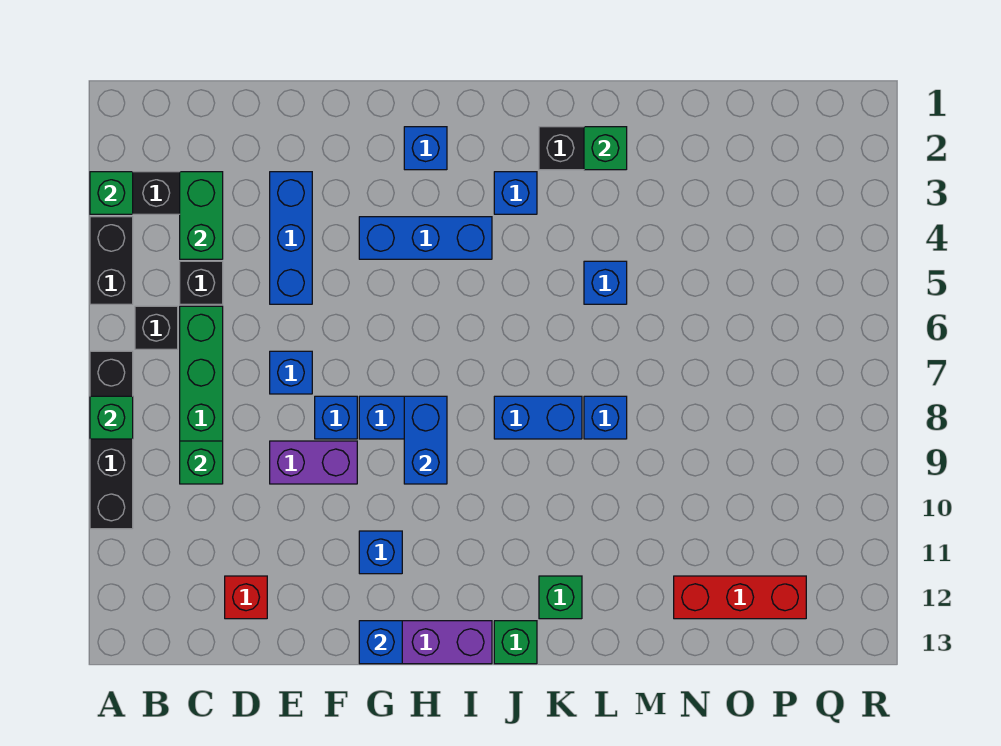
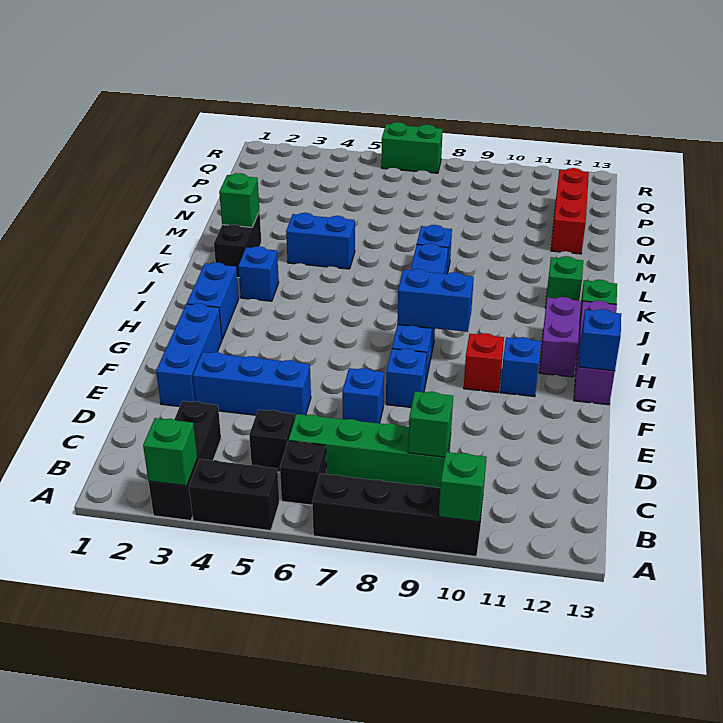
green 1x1 brick [90,396,133,439] -> green 1x1 brick moved to [439,452,487,522]
green 1x2 brick [180,172,223,259] -> green 1x2 brick moved to [381,122,443,173]
red 1x1 brick [225,576,267,619] -> red 1x1 brick moved to [464,333,504,393]
purple 1x2 brick [270,441,357,484] -> purple 1x2 brick moved to [539,297,581,377]
blue 1x3 brick [359,217,492,259] -> blue 1x3 brick moved to [156,303,222,407]
blue 1x1 brick [404,127,447,170] -> blue 1x2 brick [187,262,239,339]
blue 1x1 brick [584,261,627,304] -> blue 1x2 brick [286,213,355,269]

